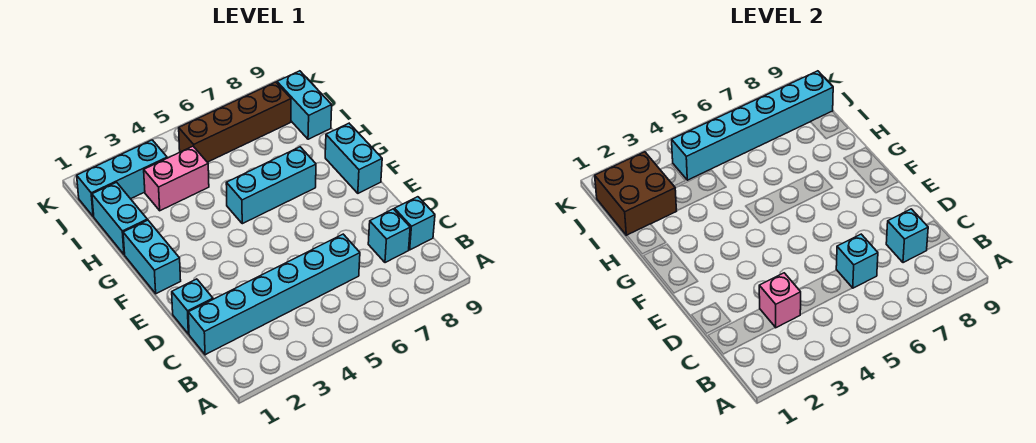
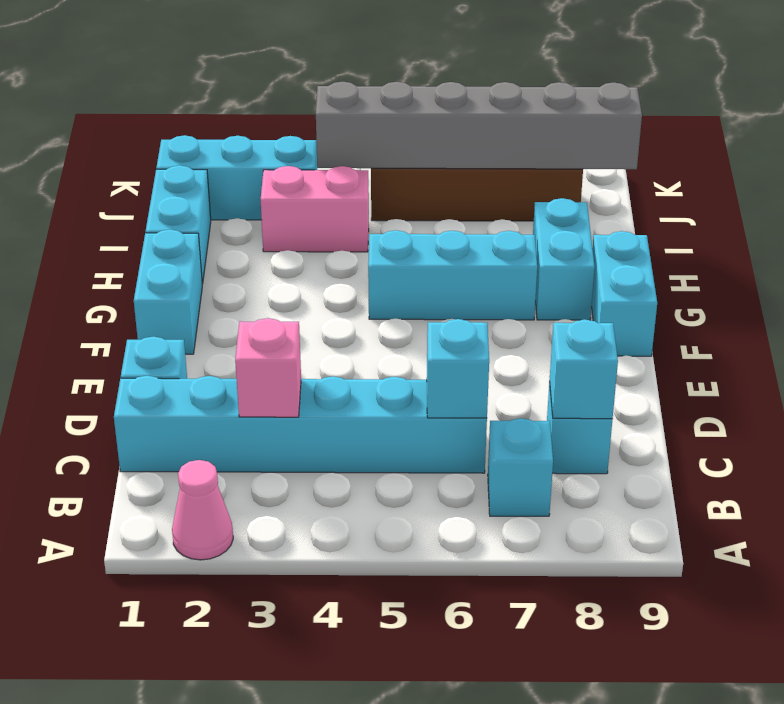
none -> pink 1x1 cone [172,460,233,560]
cyan 1x1 brick [394,197,435,250] -> cyan 1x1 brick moved to [488,418,553,516]
brown 2x2 brick [595,152,676,235] -> none
cyan 1x2 brick [277,71,332,139] -> cyan 1x2 brick moved to [533,198,595,320]
cyan 1x6 brick [672,71,833,180] -> grey 1x6 brick [316,82,642,169]

